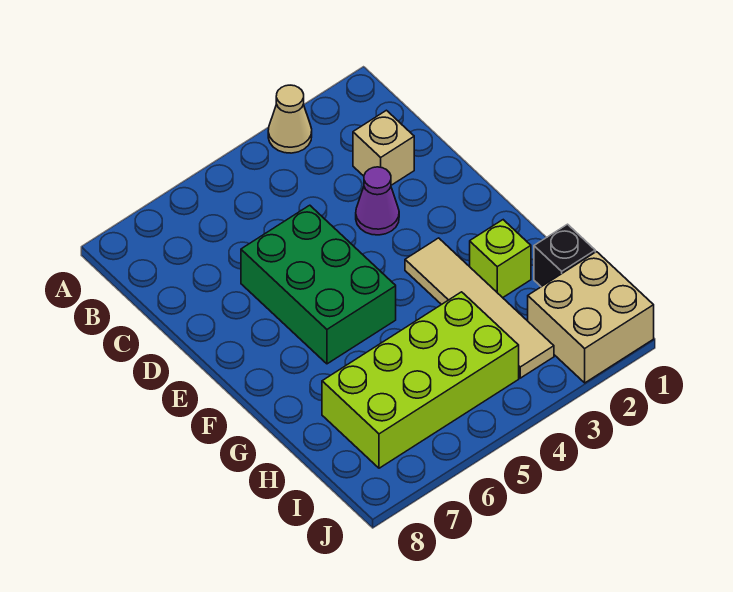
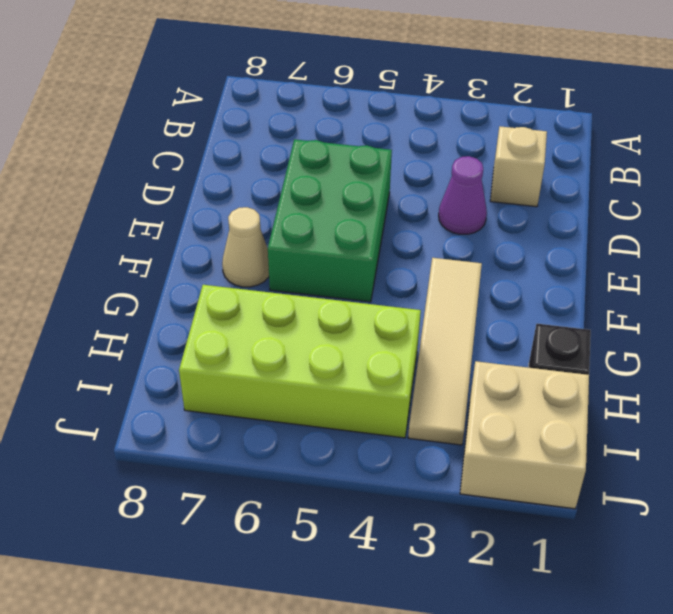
tan 1x1 cone [268,85,312,153] -> tan 1x1 cone moved to [222,207,269,287]
lime 1x1 brick [470,220,531,298] -> none

